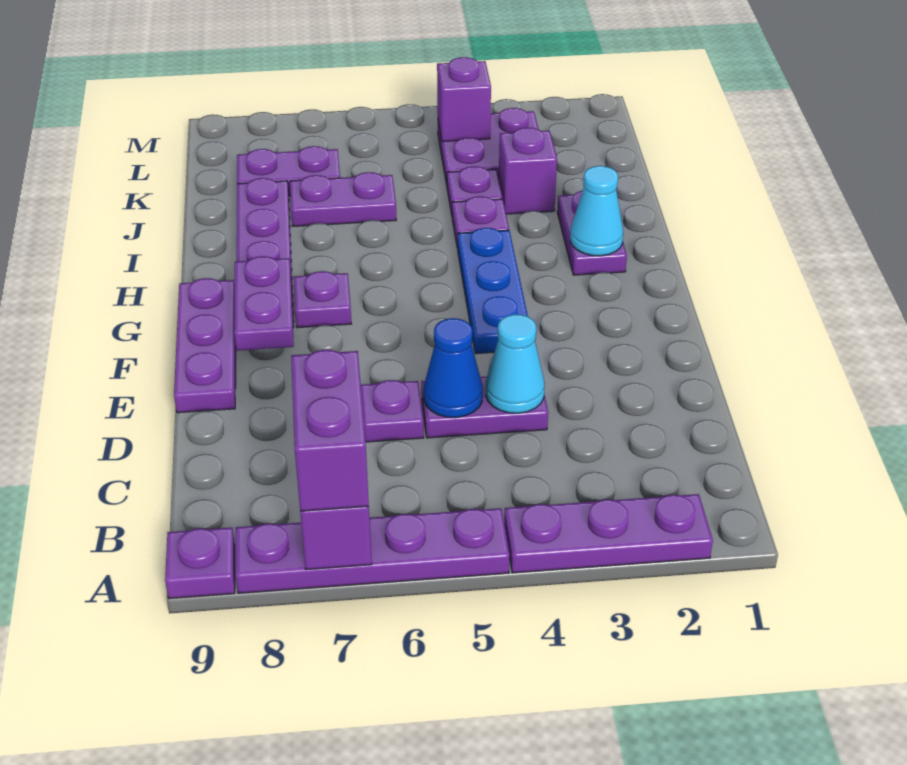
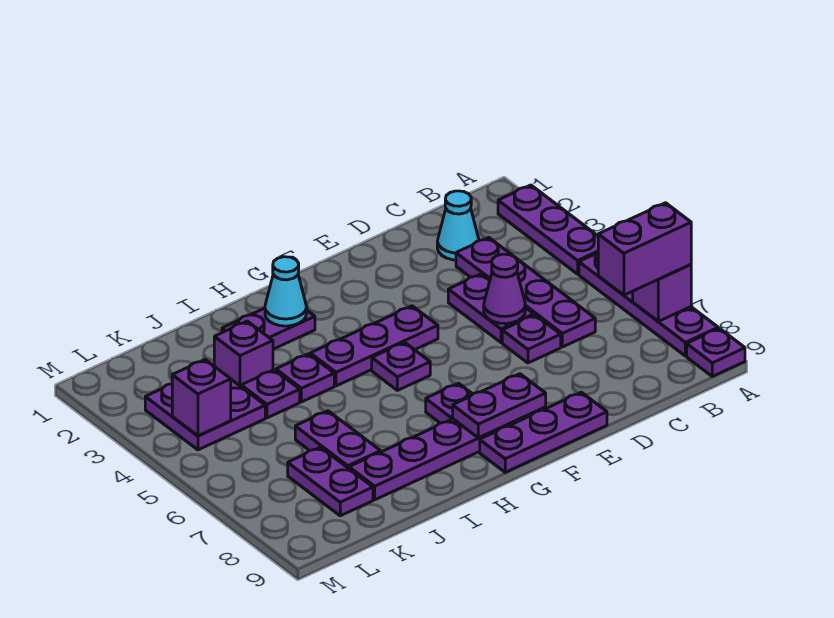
none -> purple 1x4 plate [456,238,595,347]
cyan 1x1 cone [486,314,545,413] -> cyan 1x1 cone moved to [437,191,479,260]
blue 1x1 cone [424,318,483,418] -> purple 1x1 cone [484,254,525,324]
blue 1x3 plate [458,228,528,354] -> purple 1x3 plate [310,306,438,386]
none -> purple 1x1 plate [372,342,430,390]

